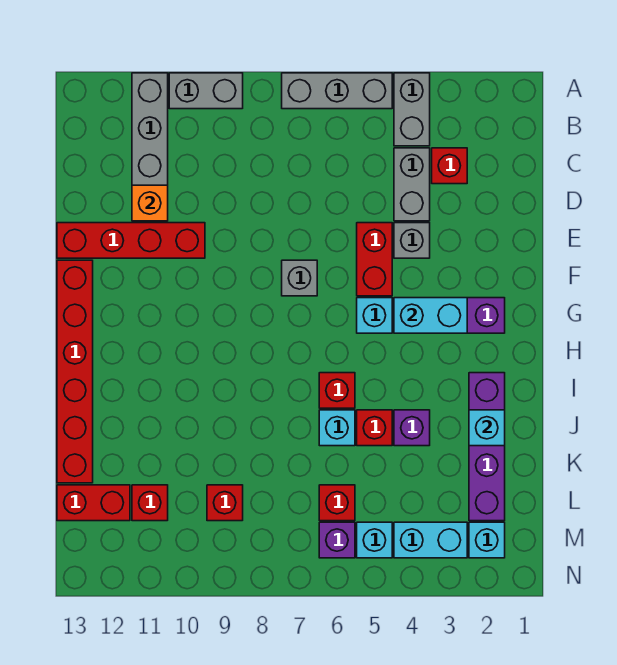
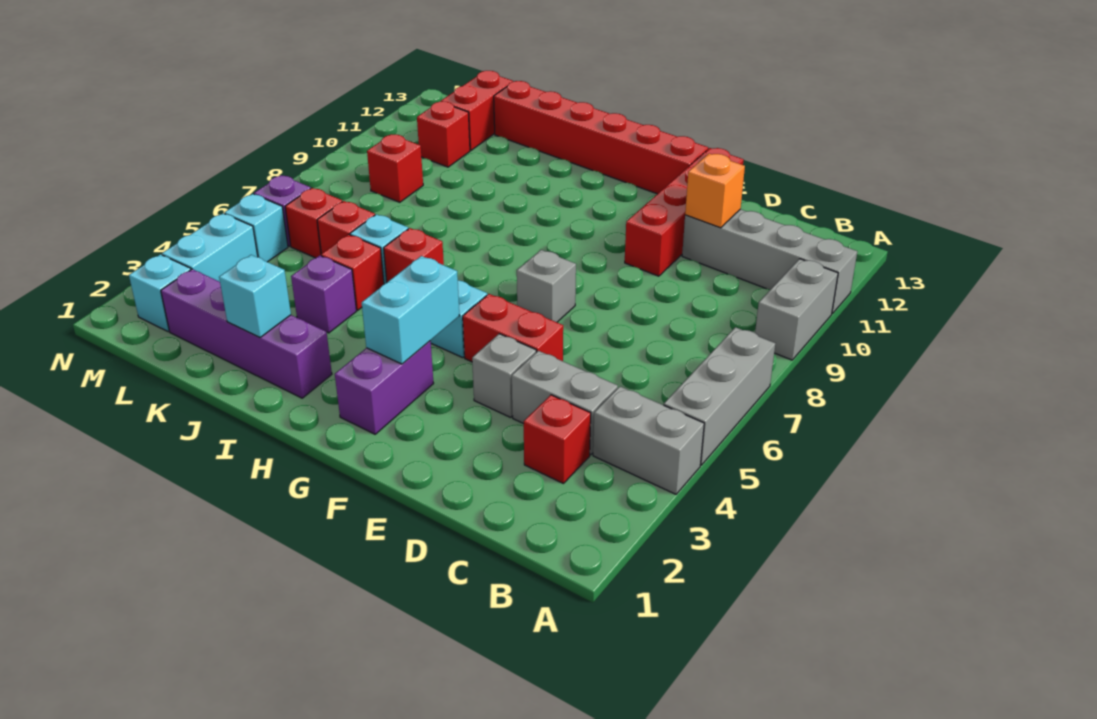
none -> red 1x1 brick [317,201,375,254]

